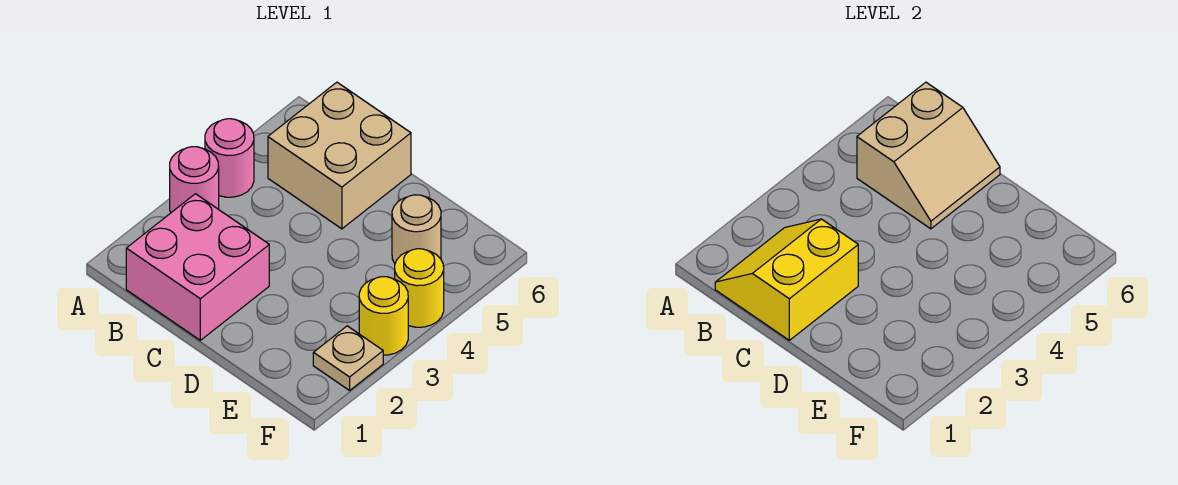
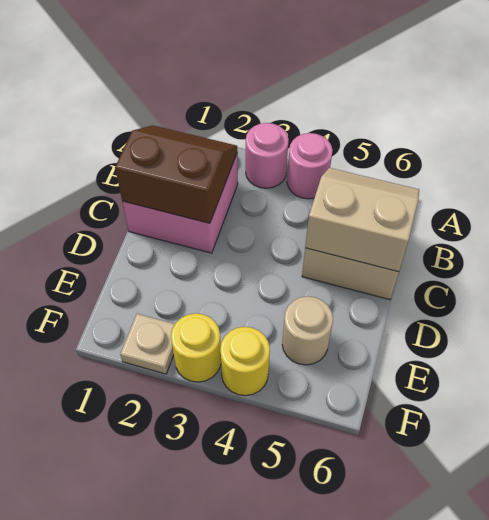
yellow 2x2 slope [715,219,858,340] -> brown 2x2 slope [115,125,238,223]
tan 2x2 slope [857,82,1000,229] -> tan 2x2 slope turned to [305,168,419,272]

